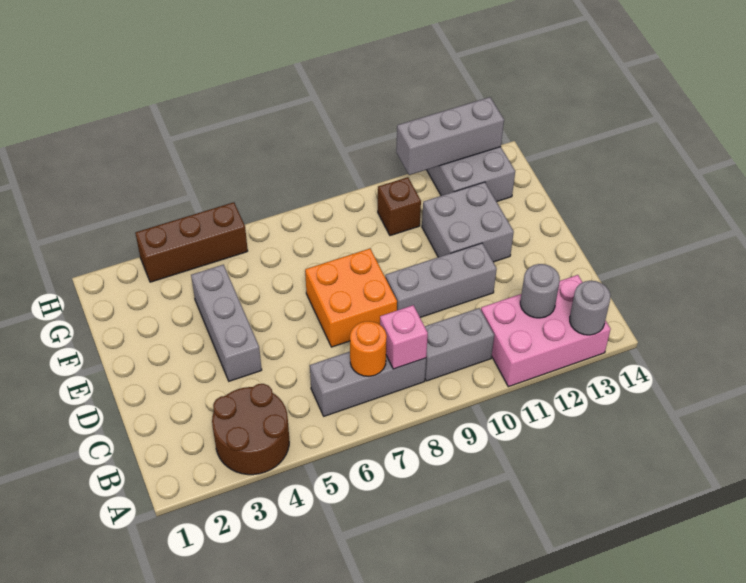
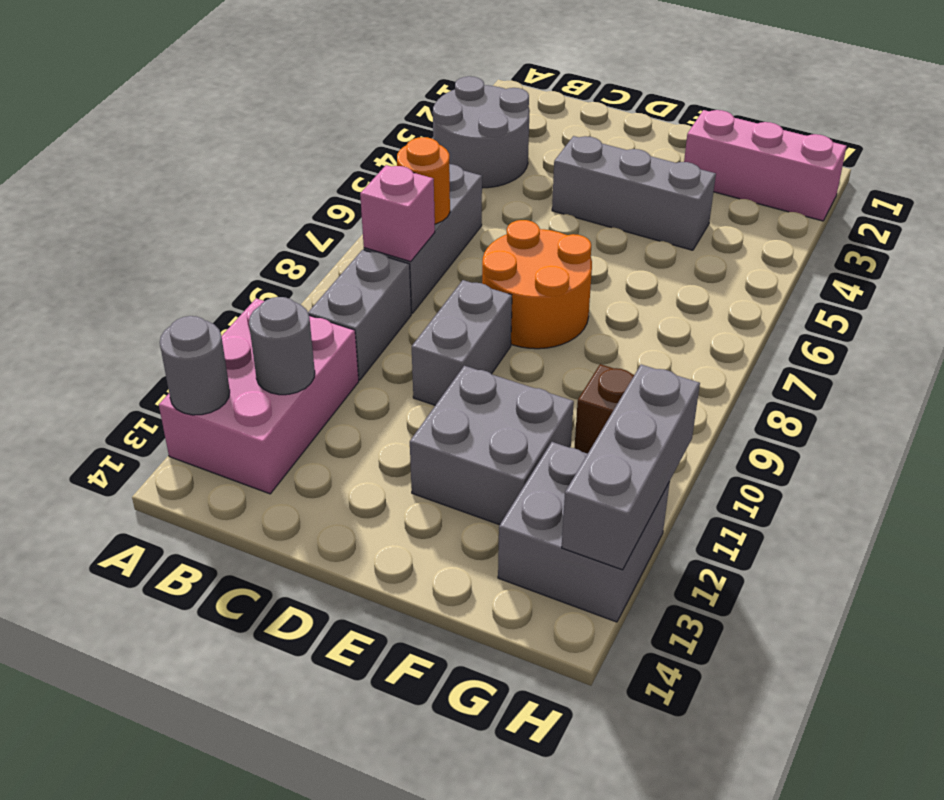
brown 2x2 round brick [212,384,289,475] -> grey 2x2 round brick [433,76,530,188]
orange 2x2 brick [305,249,397,347] -> orange 2x2 round brick [482,220,592,349]
grey 1x3 brick [385,243,497,317] -> grey 1x2 brick [412,280,512,405]
none -> pink 1x3 brick [684,110,847,221]
brown 1x3 brick [135,202,248,282] -> none

